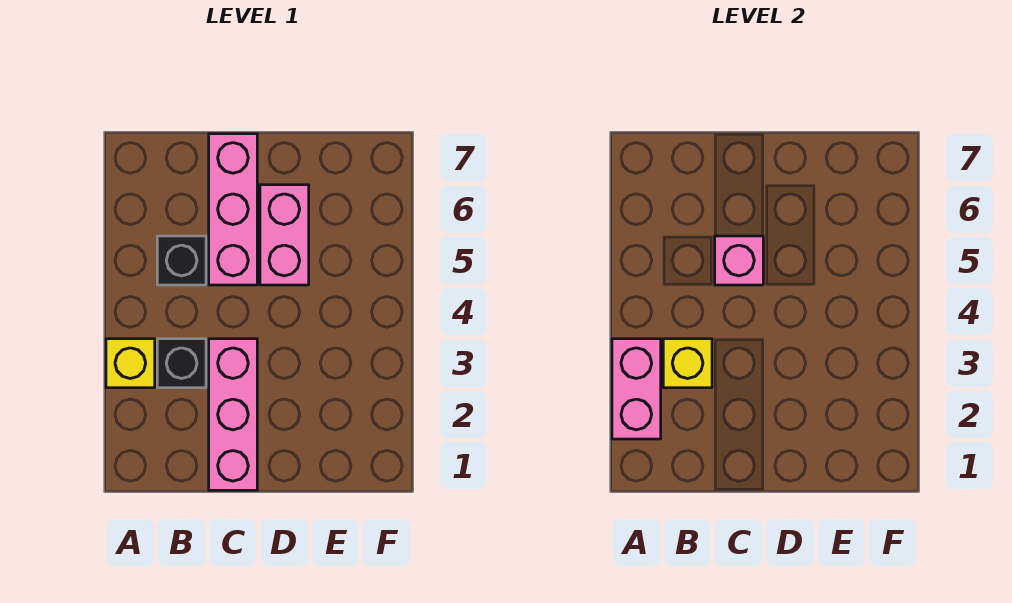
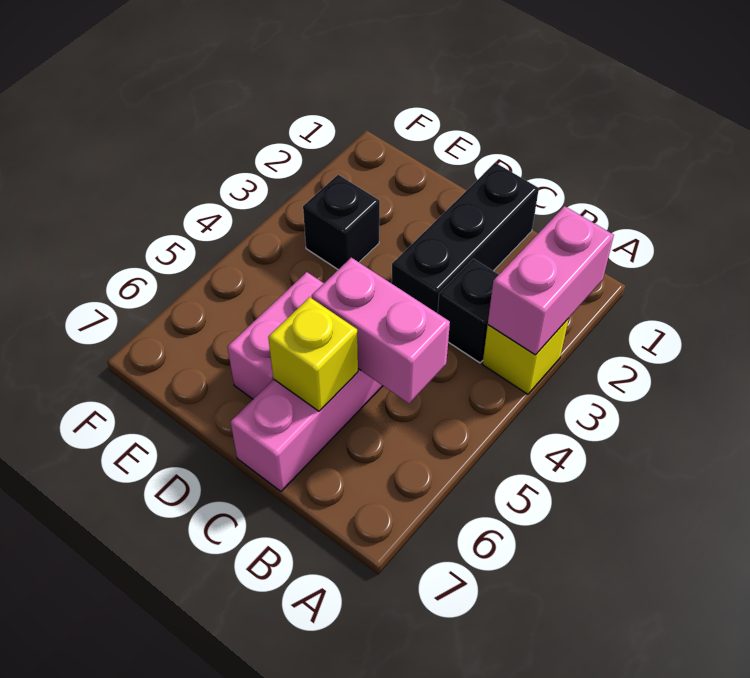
yellow 1x1 brick [663,339,712,388] -> yellow 1x1 brick moved to [268,297,358,411]
black 1x1 brick [157,236,206,285] -> black 1x1 brick moved to [303,175,380,270]
pink 1x3 brick [209,339,257,490] -> black 1x3 brick [392,163,539,313]
pink 1x1 brick [715,236,763,285] -> pink 1x2 brick [312,258,450,403]

